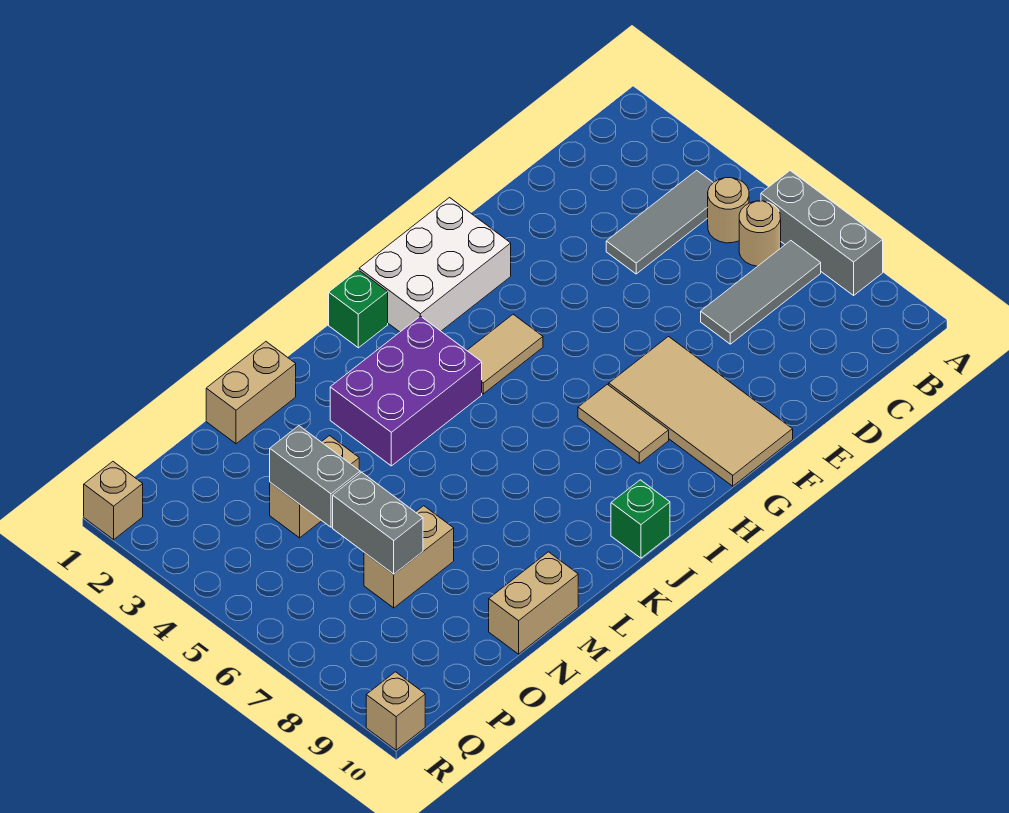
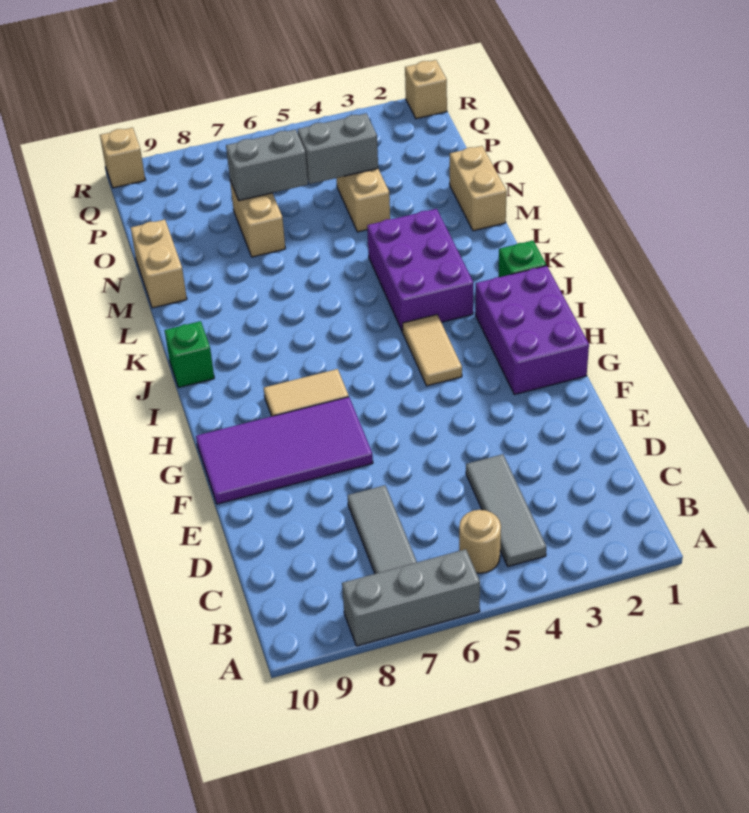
tan 1x1 round brick [739,201,781,266] -> none
tan 2x4 tile [609,337,793,486] -> purple 2x4 tile [196,397,373,504]
white 2x3 brick [359,198,511,332] -> purple 2x3 brick [475,266,589,395]

